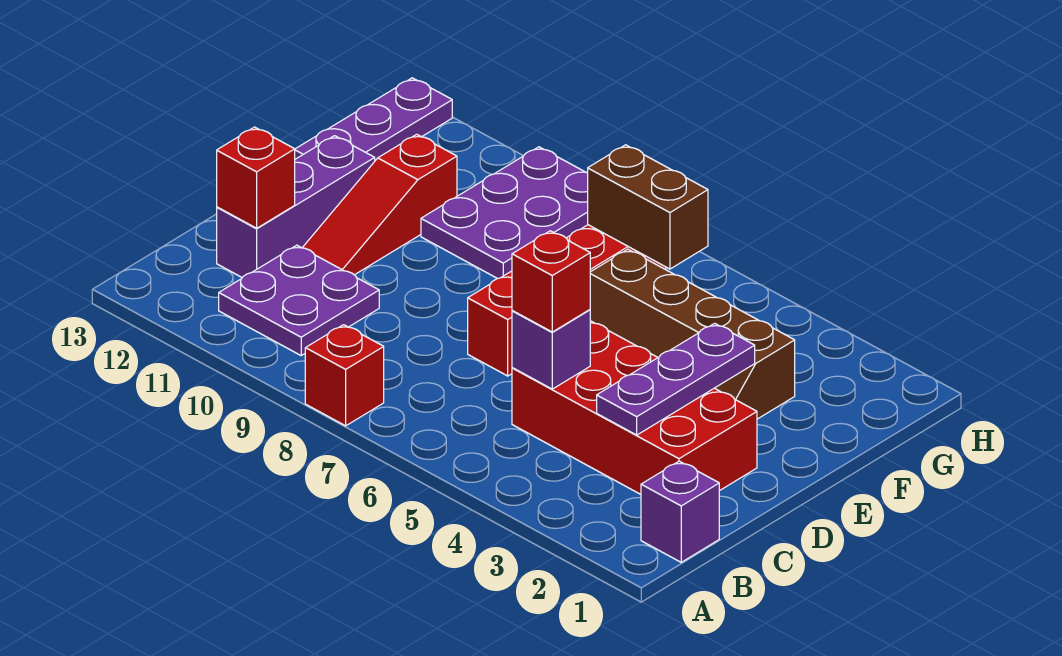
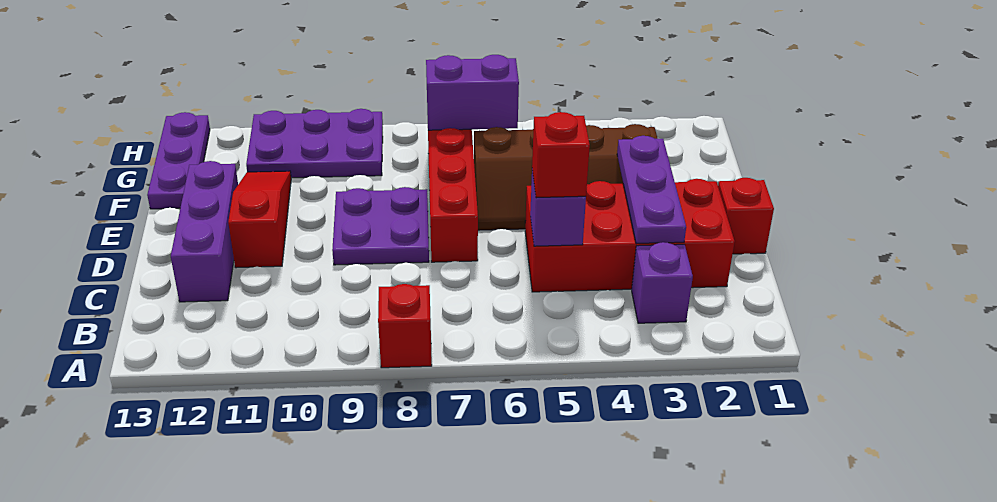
purple 1x1 brick [641,461,719,562] -> purple 1x1 brick moved to [632,242,693,323]
purple 2x2 plate [219,245,379,355] -> purple 2x2 plate moved to [332,187,429,265]
red 1x1 brick [217,127,295,228] -> red 1x1 brick moved to [718,178,774,254]
red 1x3 slope [302,134,457,275] -> red 1x3 slope turned to [228,171,291,268]
purple 2x3 plate [421,147,588,279] -> purple 2x3 plate turned to [246,109,383,178]
brown 1x2 brick [588,145,708,269] -> purple 1x2 brick [426,55,519,130]

